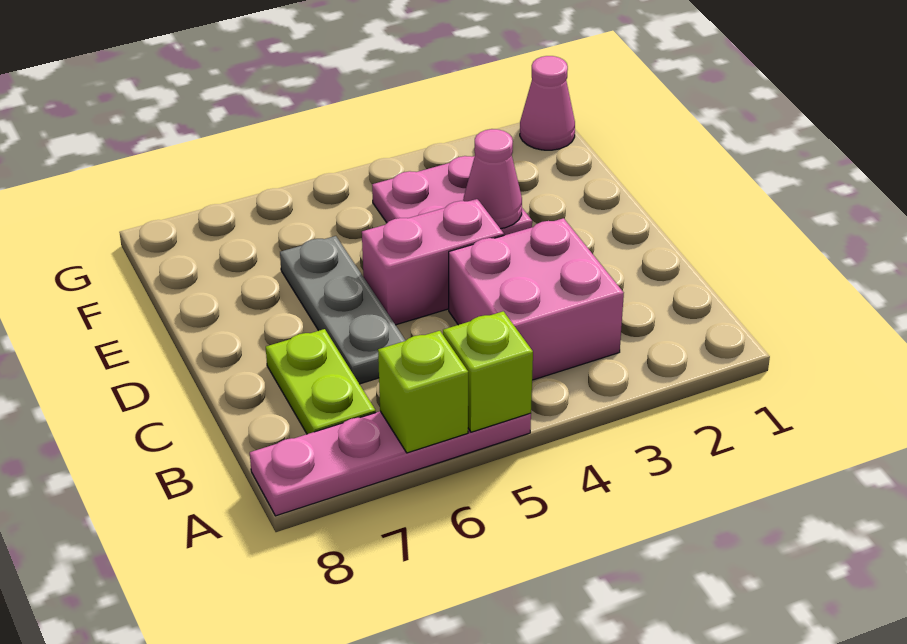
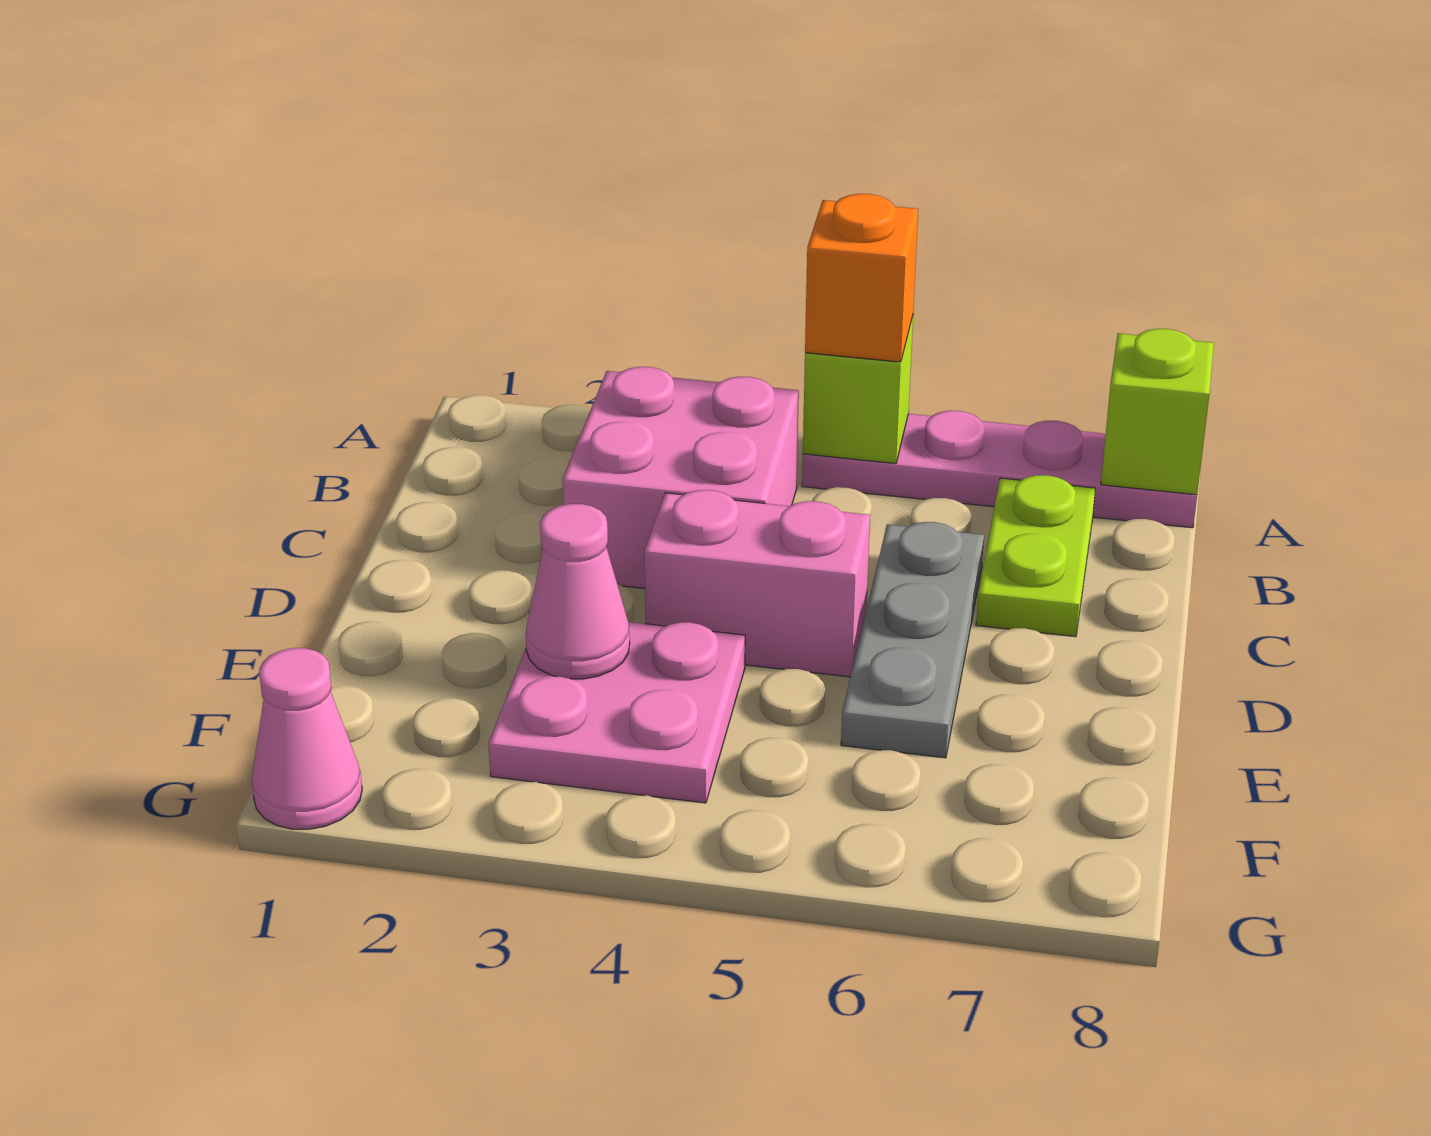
none -> orange 1x1 brick [805,194,918,362]
lime 1x1 brick [378,331,468,453] -> lime 1x1 brick moved to [1101,329,1214,495]

